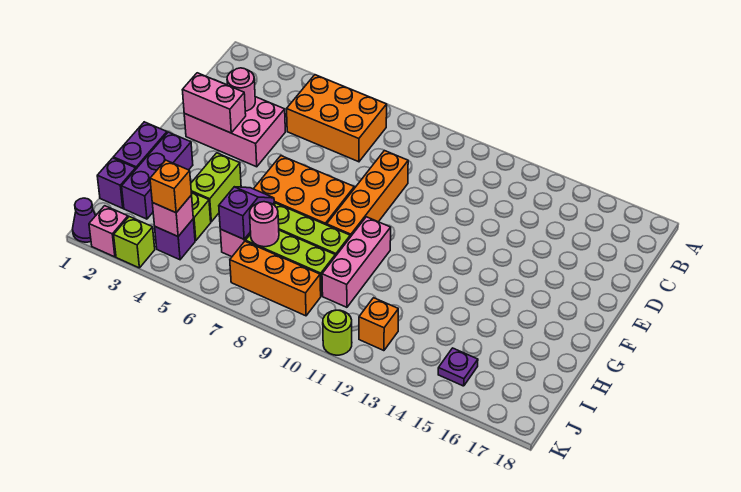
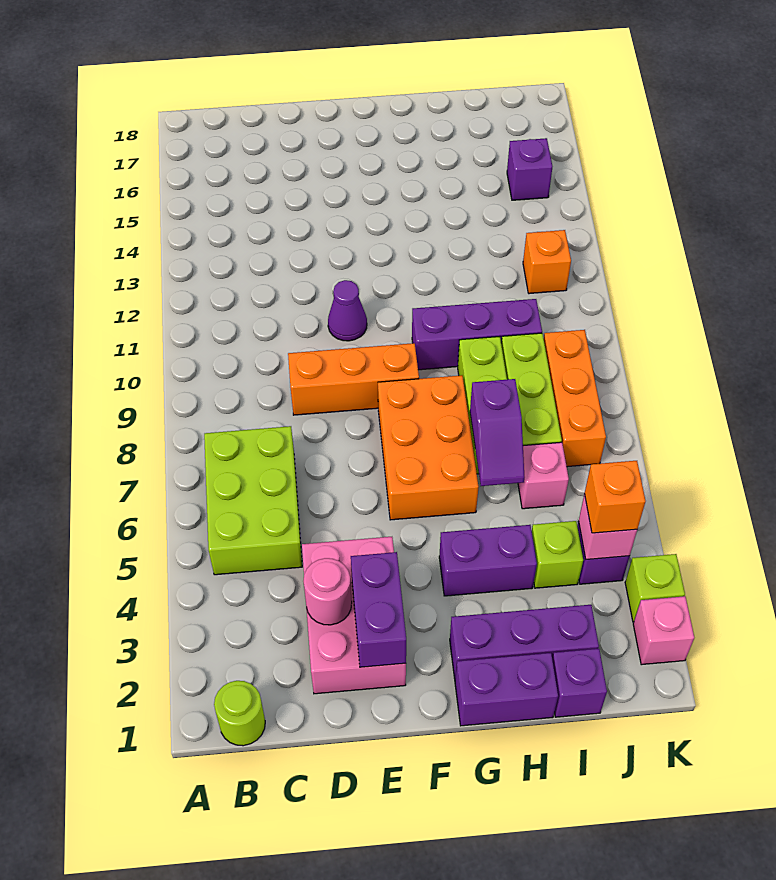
orange 2x3 brick [287,75,387,162] -> lime 2x3 brick [204,426,302,575]
orange 1x4 brick [327,150,408,237] -> orange 1x3 brick [288,343,419,415]
pink 1x2 brick [183,73,246,133] -> purple 1x2 brick [351,552,406,667]
lime 1x2 brick [191,153,241,222] -> purple 1x2 brick [439,525,537,596]
pink 1x3 brick [322,217,391,307] -> purple 1x3 brick [412,299,542,370]
purple 1x2 slope [219,187,274,239] -> purple 1x2 slope turned to [470,379,525,486]
pink 1x1 round brick [250,202,279,247] -> none
purple 1x1 plate [438,348,478,386] -> purple 1x1 brick [507,138,552,200]
purple 1x1 cone [72,198,96,242] -> purple 1x1 cone moved to [328,280,367,341]
lime 1x1 round brick [323,310,352,355] -> lime 1x1 round brick moved to [214,681,265,746]

